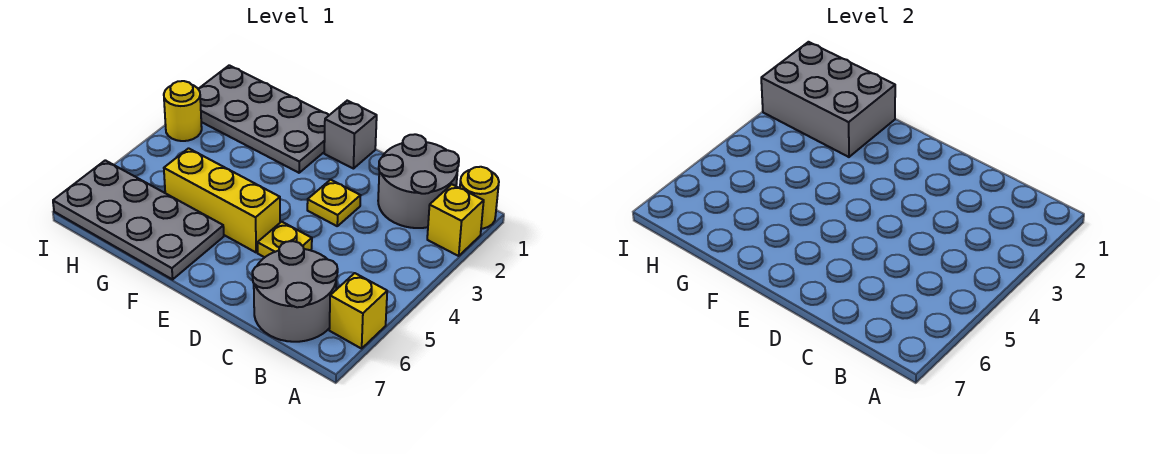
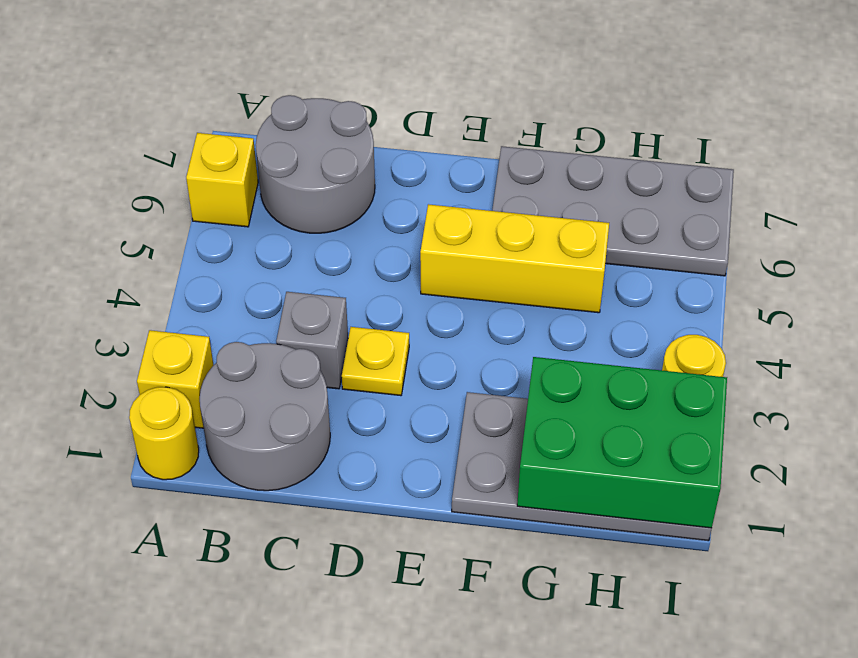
yellow 1x1 plate [258,222,312,257] -> none
grey 1x1 brick [324,101,377,169] -> grey 1x1 brick moved to [276,292,348,389]
grey 2x3 brick [761,42,895,157] -> green 2x3 brick [517,357,727,528]

